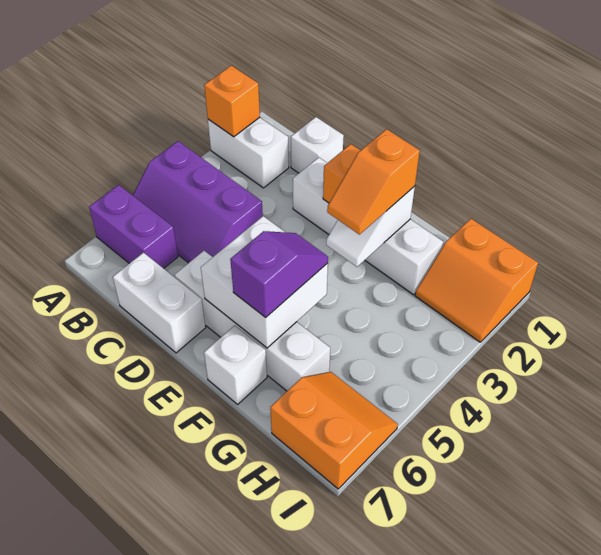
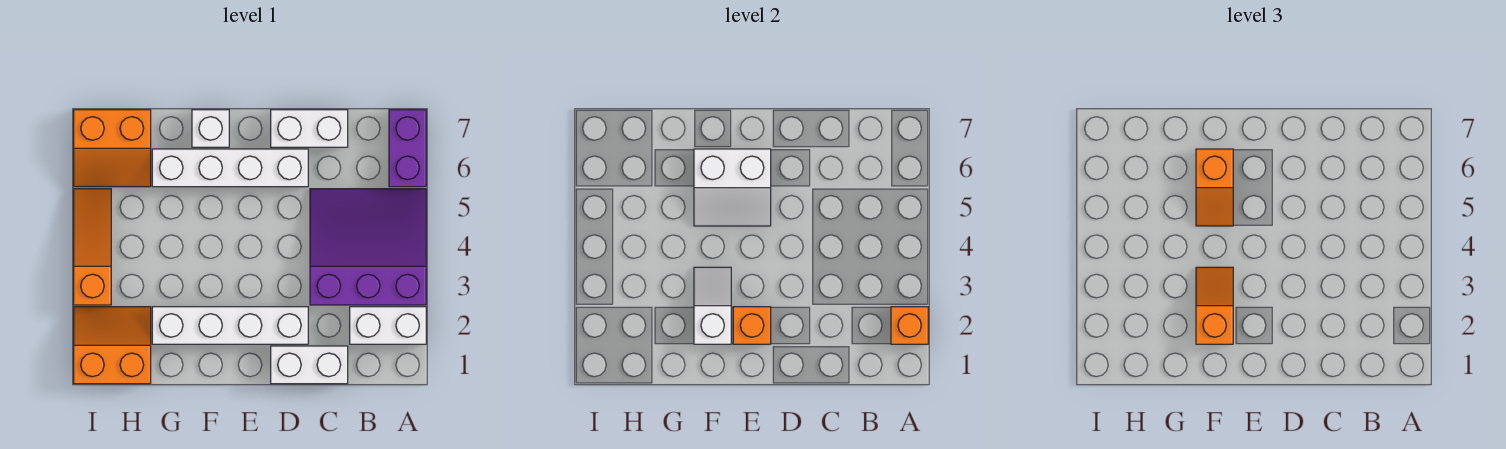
purple 2x3 slope [133,141,263,263] -> purple 3x3 slope [310,189,426,305]
purple 1x2 brick [89,185,178,268] -> purple 1x2 brick turned to [389,110,426,187]
white 1x1 brick [291,117,344,173] -> white 1x2 brick [271,346,348,384]
white 2x2 brick [201,216,328,348] -> white 2x2 slope [694,149,771,226]
purple 1x2 slope [230,231,328,317] -> orange 1x2 slope [1196,149,1233,226]
none -> orange 1x3 slope [74,189,111,305]

